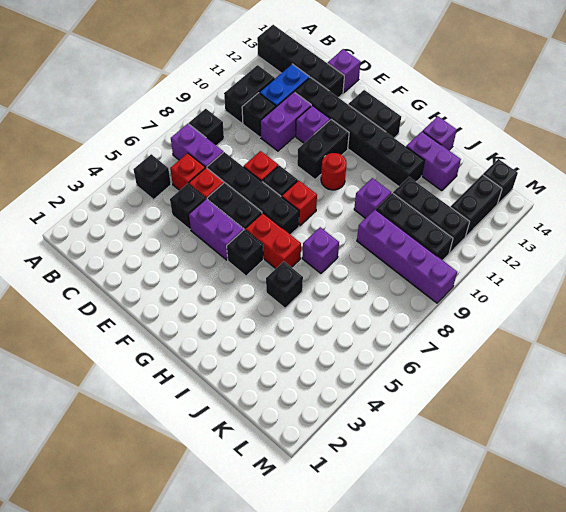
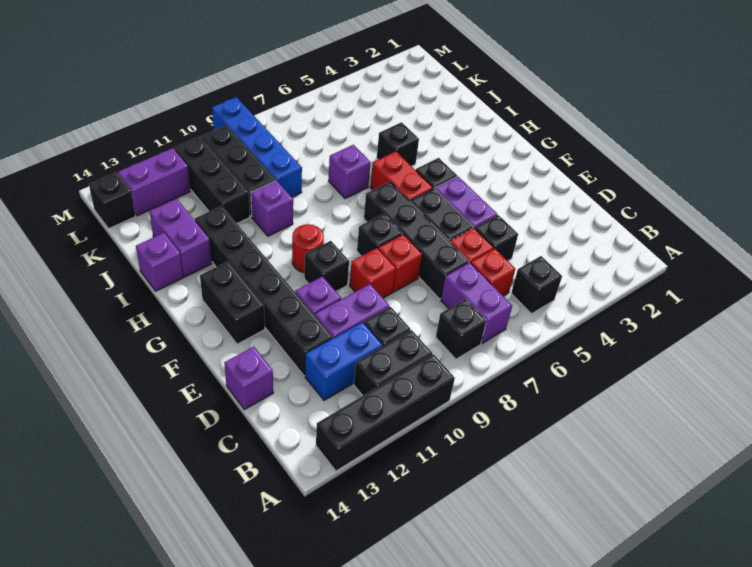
black 1x4 brick [257,25,344,98] -> black 1x4 brick turned to [316,354,455,471]
black 1x2 brick [297,120,349,179] -> black 1x1 brick [304,241,349,291]
red 1x1 brick [282,180,317,226] -> red 1x1 brick moved to [350,248,396,298]
purple 1x4 brick [357,209,457,303] -> blue 1x4 brick [212,97,302,197]
black 1x2 brick [451,175,502,236] -> purple 1x2 brick [118,148,191,216]

